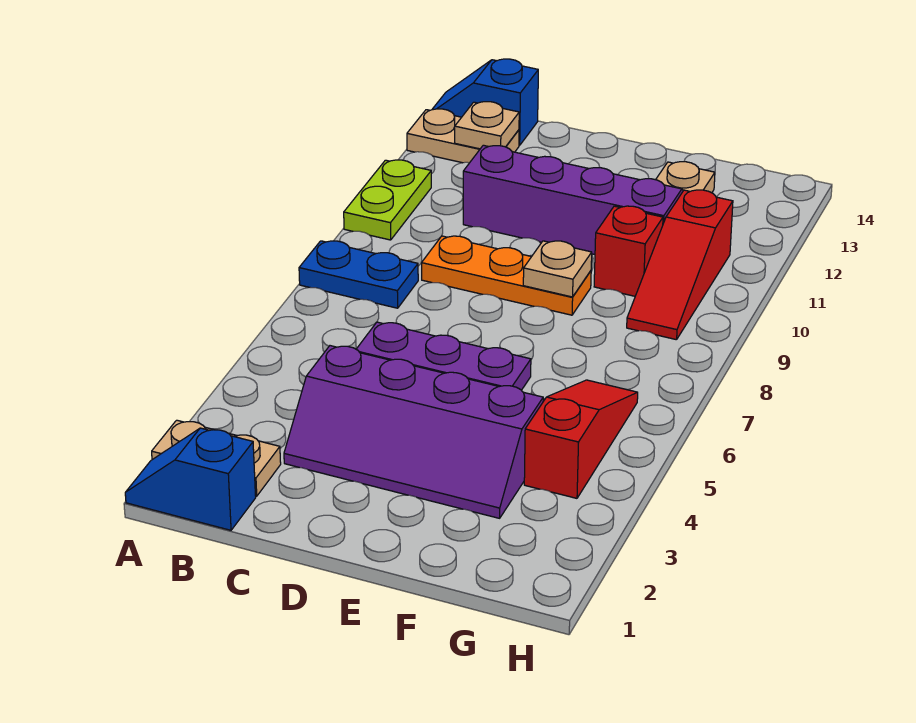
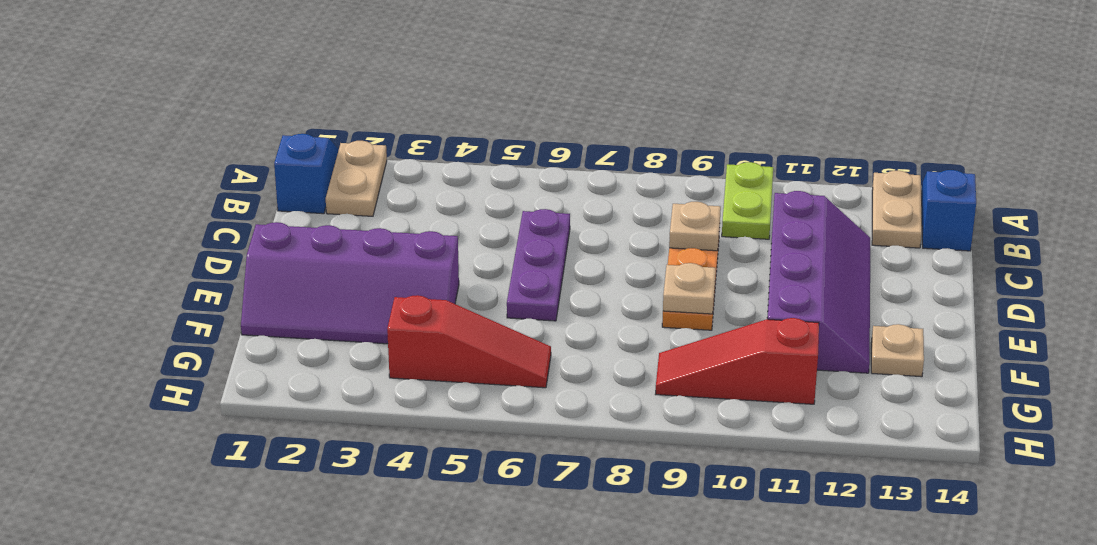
blue 1x2 plate [299,241,418,308] -> none
lime 1x2 plate [344,160,431,240] -> lime 1x2 plate turned to [722,162,773,239]
tan 1x1 plate [455,102,519,149] -> tan 1x1 plate moved to [669,202,721,251]
purple 2x4 slope [284,346,543,518] -> purple 2x4 slope turned to [241,222,459,344]
red 1x1 brick [594,206,663,296] -> none

